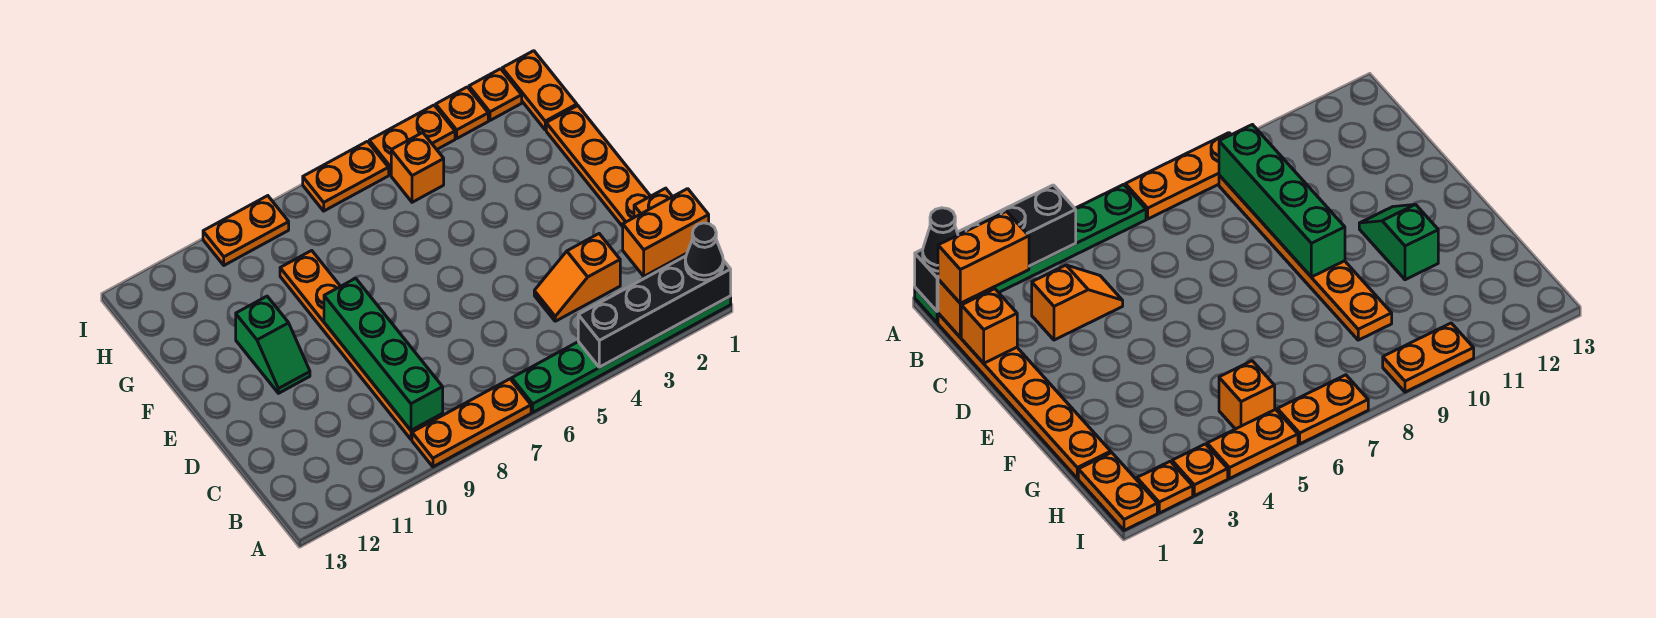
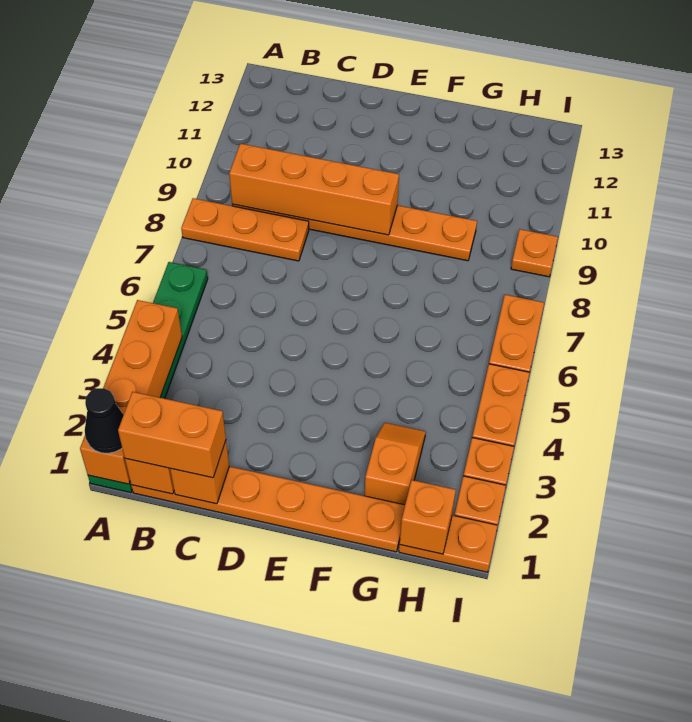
black 1x4 brick [578,256,731,367] -> orange 1x4 brick [80,300,182,484]
orange 1x3 plate [412,379,531,467] -> orange 1x3 plate turned to [181,198,309,261]
orange 1x2 brick [623,189,709,276] -> orange 1x2 brick turned to [118,392,226,478]
green 1x4 brick [324,278,443,430] -> orange 1x4 brick [229,144,399,235]
orange 1x2 slope [534,234,620,321] -> orange 1x2 slope moved to [365,423,426,505]
green 1x2 slope [236,296,310,393] -> none
orange 1x1 brick [391,133,444,202] -> orange 1x1 brick moved to [400,480,456,554]
orange 1x2 plate [203,196,289,265] -> orange 1x1 plate [511,229,558,277]

